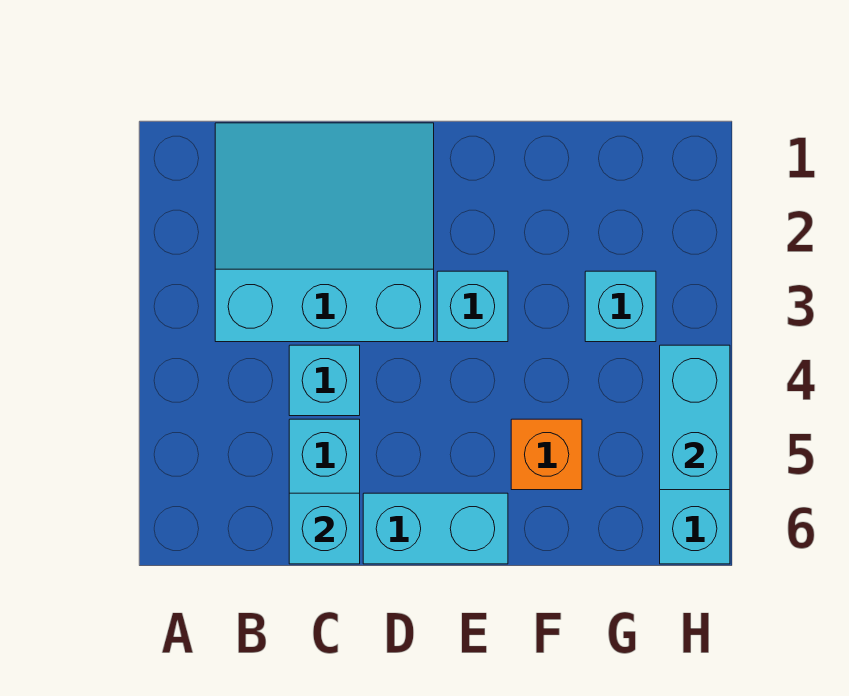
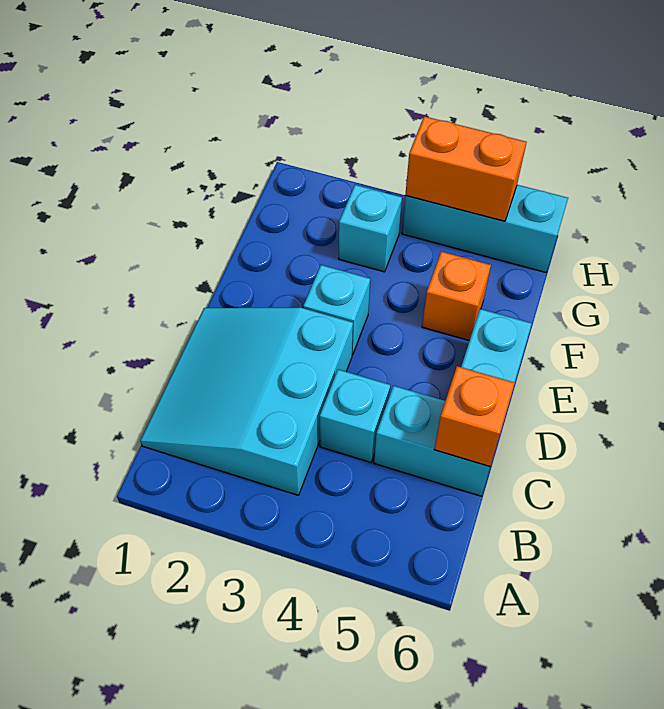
cyan 1x1 brick [289,493,360,564] -> orange 1x1 brick [434,366,515,467]
cyan 1x2 brick [660,345,730,490] -> orange 1x2 brick [405,116,527,221]

